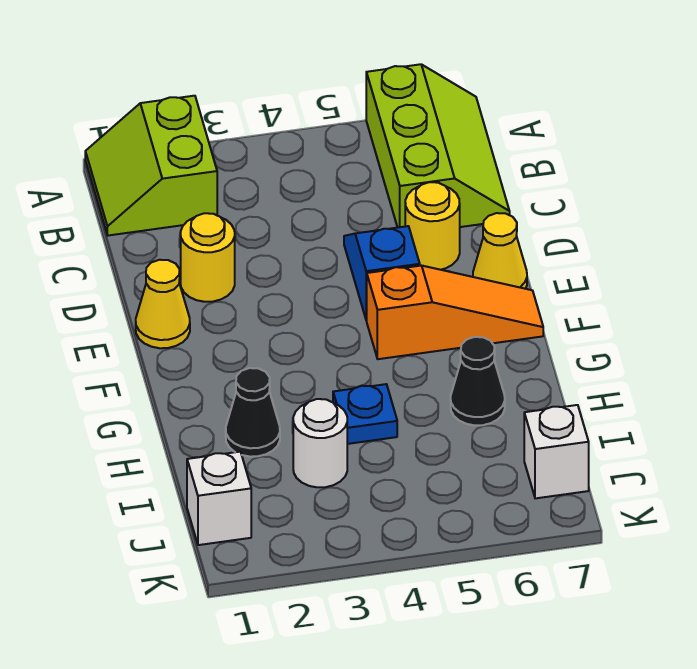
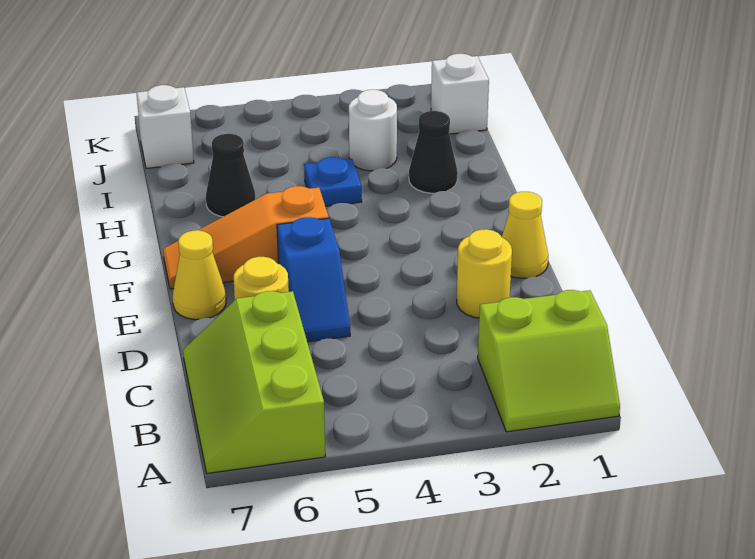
lime 2x2 slope [85,96,217,236] -> lime 2x2 slope turned to [478,290,620,432]

